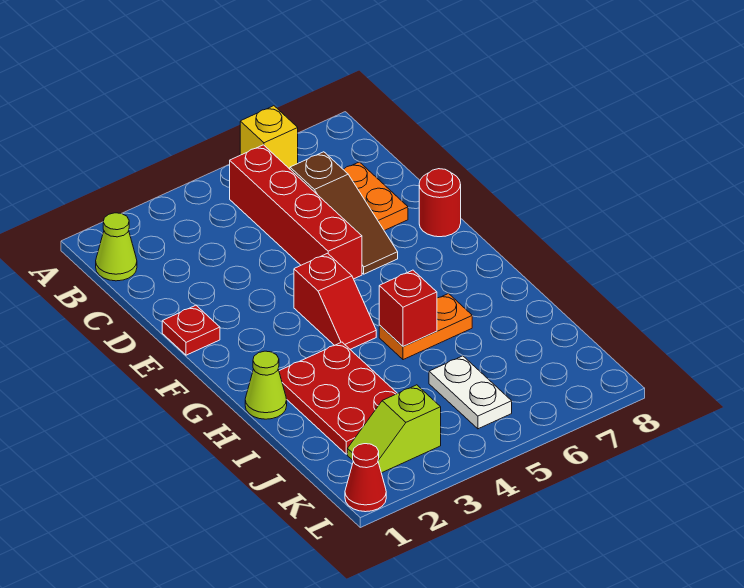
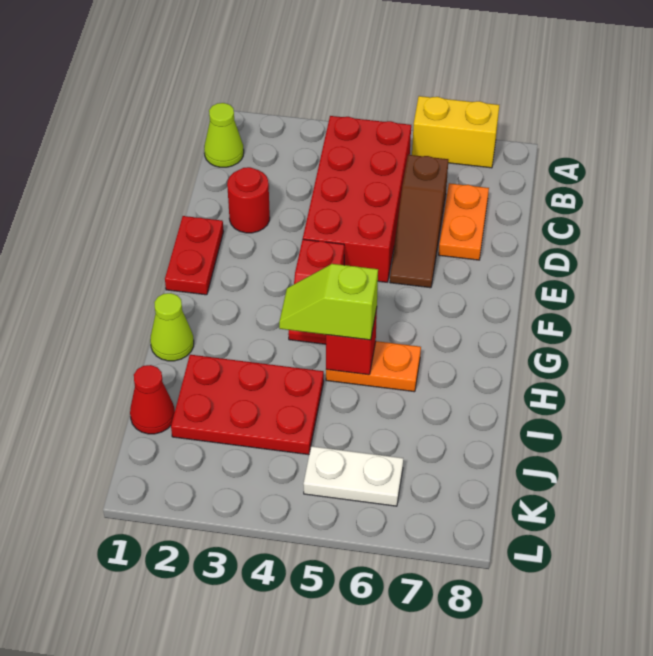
yellow 1x1 brick [240,106,298,169] -> yellow 1x2 brick [412,96,499,168]
red 1x4 brick [230,145,362,279] -> red 2x4 brick [303,116,411,282]
red 1x1 plate [162,305,220,355] -> red 1x2 plate [165,216,224,295]
red 1x1 round brick [419,169,461,237] -> red 1x1 round brick moved to [227,167,270,233]
red 2x3 plate [279,342,397,454] -> red 2x3 plate turned to [171,355,324,455]
white 1x2 plate [429,356,512,429] -> white 1x2 plate turned to [303,446,403,506]
lime 1x2 slope [347,385,441,473] -> lime 1x2 slope moved to [279,264,378,340]
red 1x1 cone [345,444,386,512] -> red 1x1 cone moved to [130,365,175,434]

